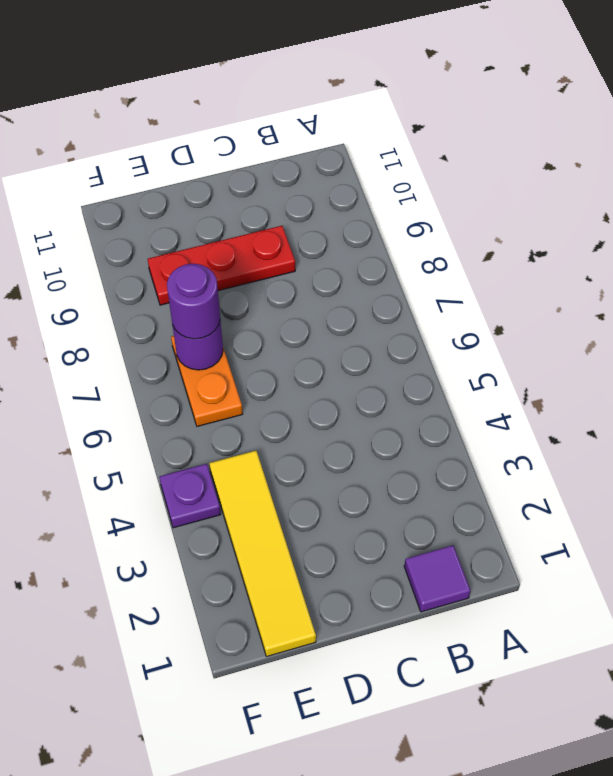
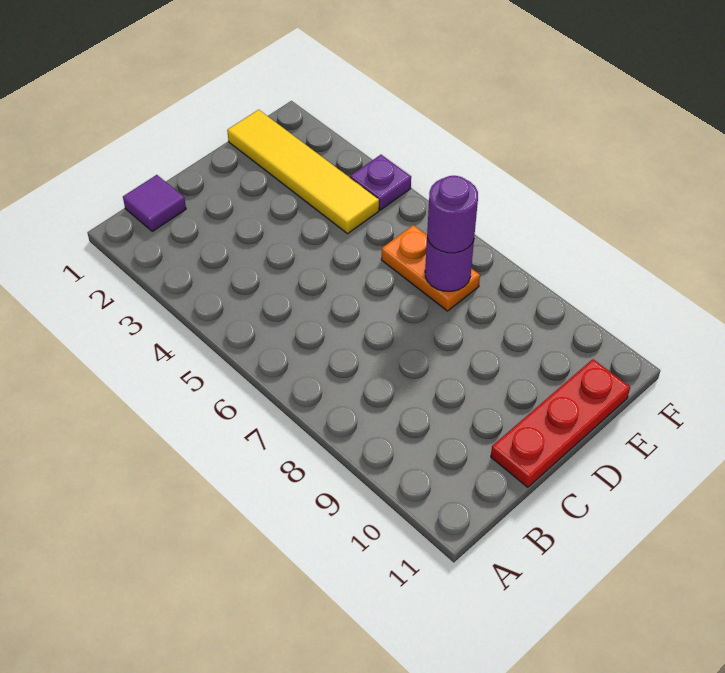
red 1x3 plate [148,226,295,305] -> red 1x3 plate moved to [491,359,630,487]

